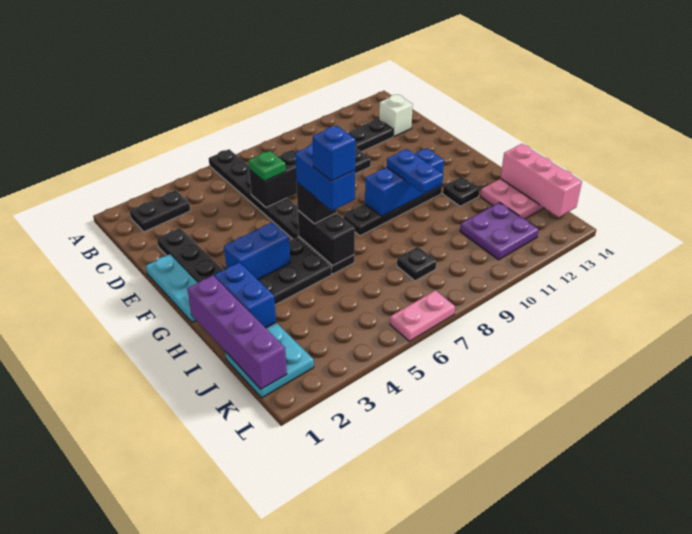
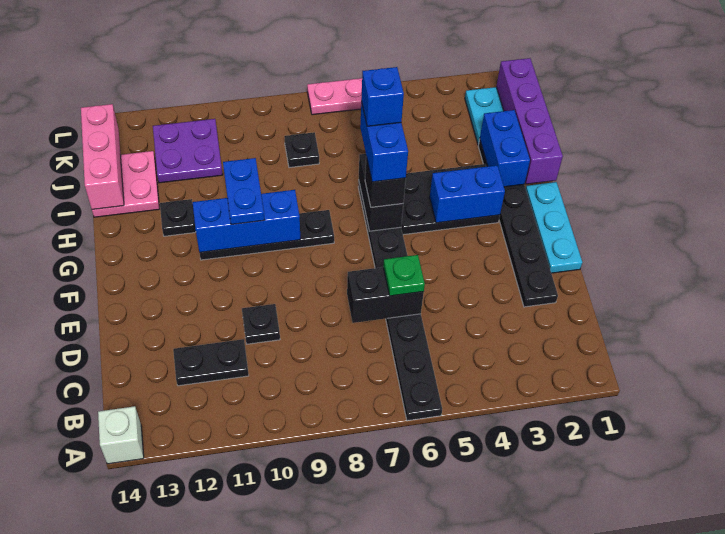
black 1x2 plate [130,190,190,232] -> none
white 1x1 brick [379,94,413,137] -> white 1x1 brick moved to [98,406,144,464]

